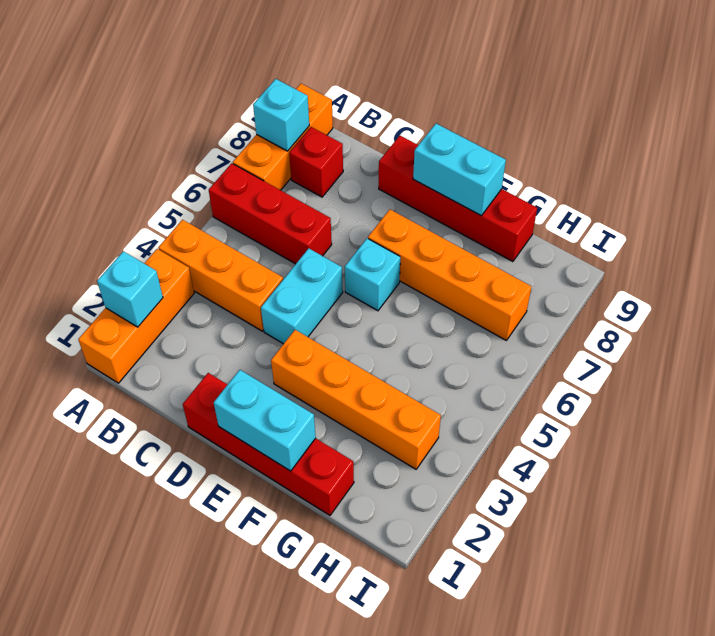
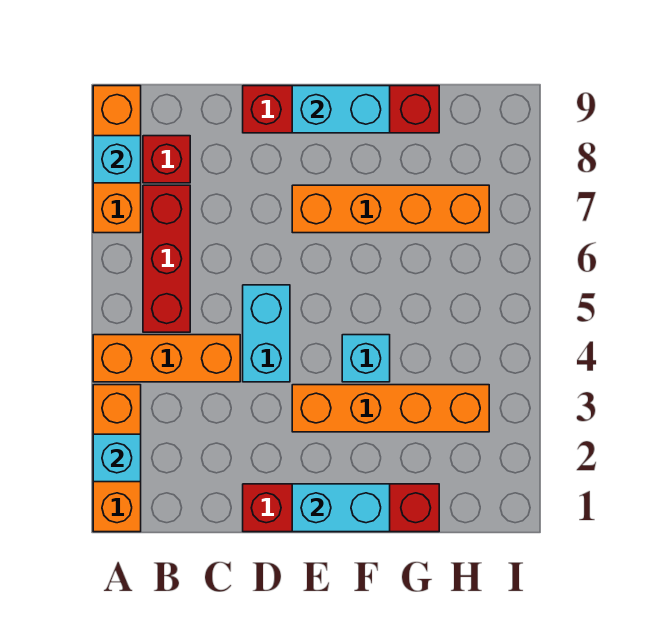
red 1x3 brick [209,163,332,264] -> red 1x3 brick turned to [143,185,190,332]
cyan 1x1 brick [345,238,400,311] -> cyan 1x1 brick moved to [342,335,390,382]

